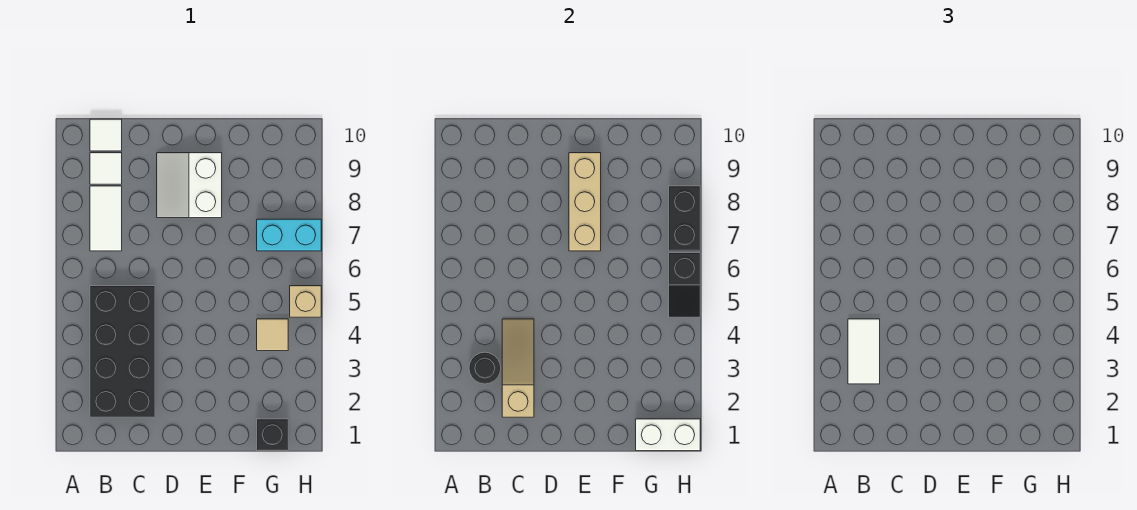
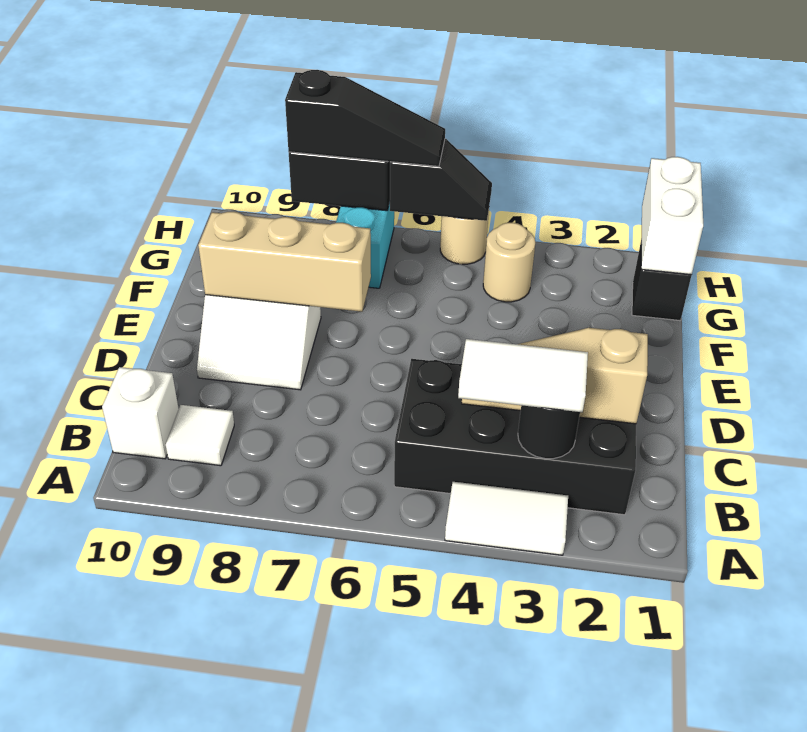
white 1x2 tile [90,186,122,251] -> white 1x2 tile moved to [445,482,568,555]
white 1x1 tile [90,119,122,151] -> white 1x1 brick [102,367,179,459]
tan 1x1 tile [257,319,288,351] -> tan 1x1 round brick [483,223,535,302]
tan 1x1 brick [290,286,321,317] -> tan 1x1 round brick [440,211,489,264]
none -> black 1x3 slope [285,70,445,166]

